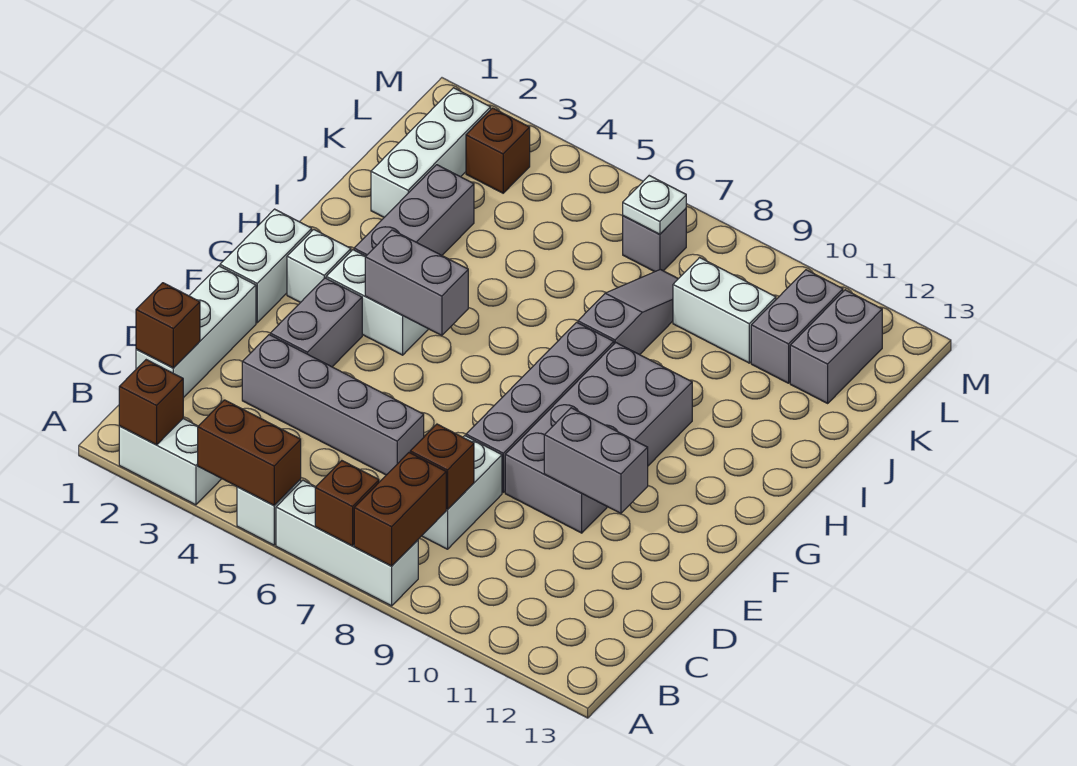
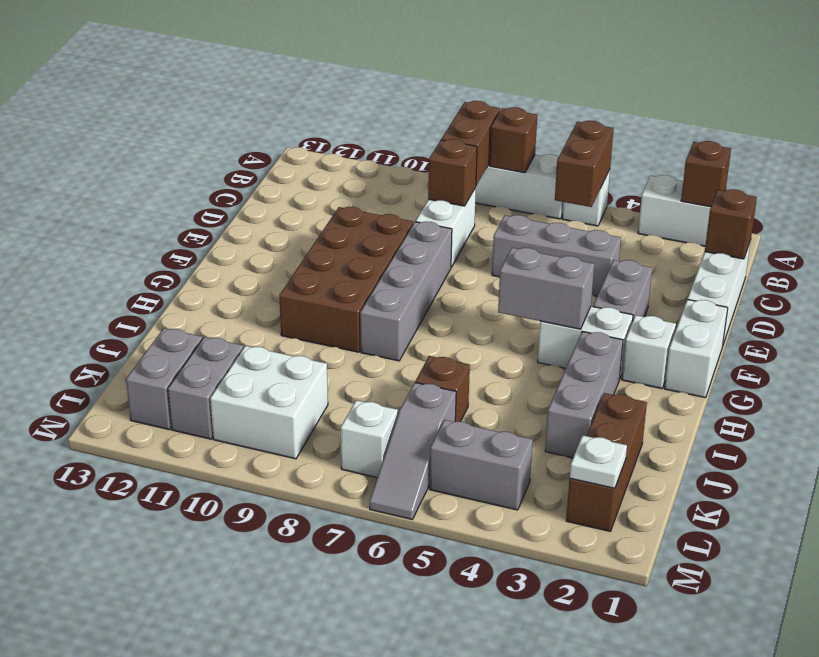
brown 1x2 brick [198,400,301,505] -> brown 1x2 brick turned to [555,121,614,207]
grey 1x4 brick [242,335,424,475] -> grey 1x3 brick [492,215,621,296]
grey 2x4 brick [505,343,692,533] -> brown 2x4 brick [279,207,413,352]
grey 1x2 brick [544,408,648,513] -> grey 1x2 brick moved to [430,420,533,510]
grey 1x3 slope [578,269,678,355] -> grey 1x3 slope moved to [370,383,456,519]
white 1x3 brick [371,88,491,217] -> brown 1x3 brick [566,393,647,531]
white 1x2 brick [673,258,776,363] -> white 2x2 brick [210,346,328,459]
brown 1x1 brick [466,108,530,193] -> brown 1x1 brick moved to [415,356,470,422]
grey 1x1 brick [623,209,686,272] -> white 1x1 brick [341,400,398,478]
white 1x1 plate [623,176,686,234] -> white 1x1 plate moved to [570,435,627,488]

